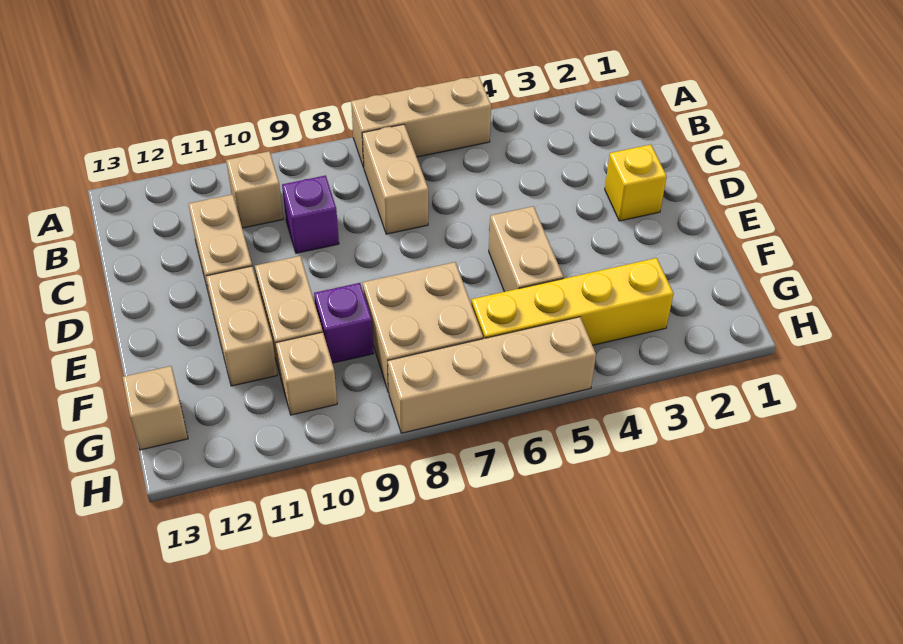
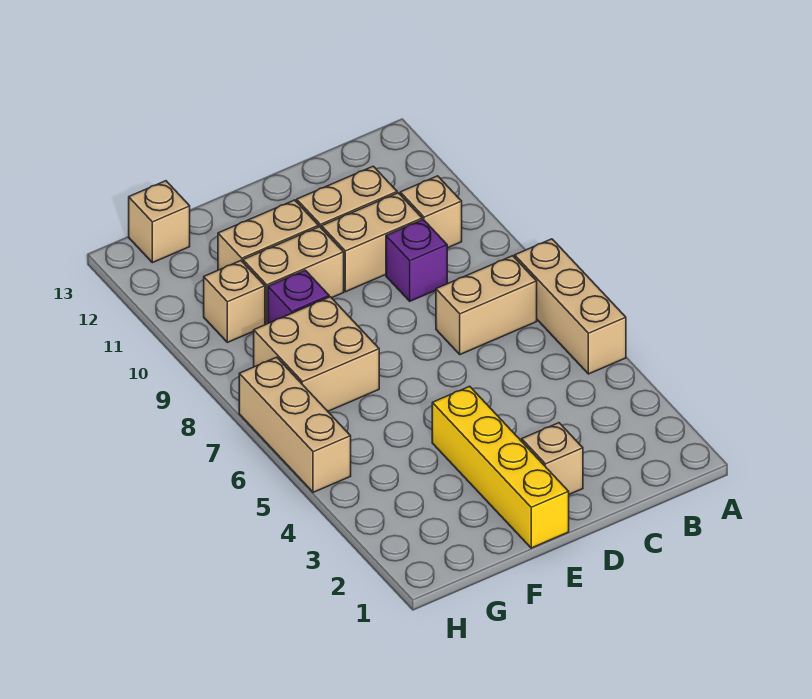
yellow 1x1 brick [605,145,667,221] -> tan 1x1 brick [522,423,583,494]
tan 1x2 brick [489,206,563,292] -> tan 1x2 brick moved to [322,193,422,292]
yellow 1x4 brick [472,258,674,345] -> yellow 1x4 brick moved to [432,386,569,548]
tan 1x4 brick [388,317,596,433] -> tan 1x3 brick [239,357,351,492]

